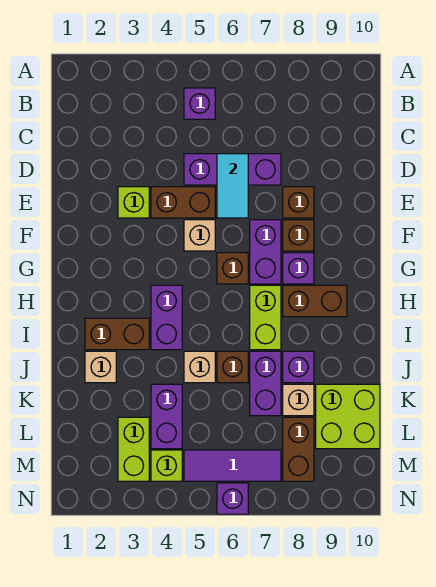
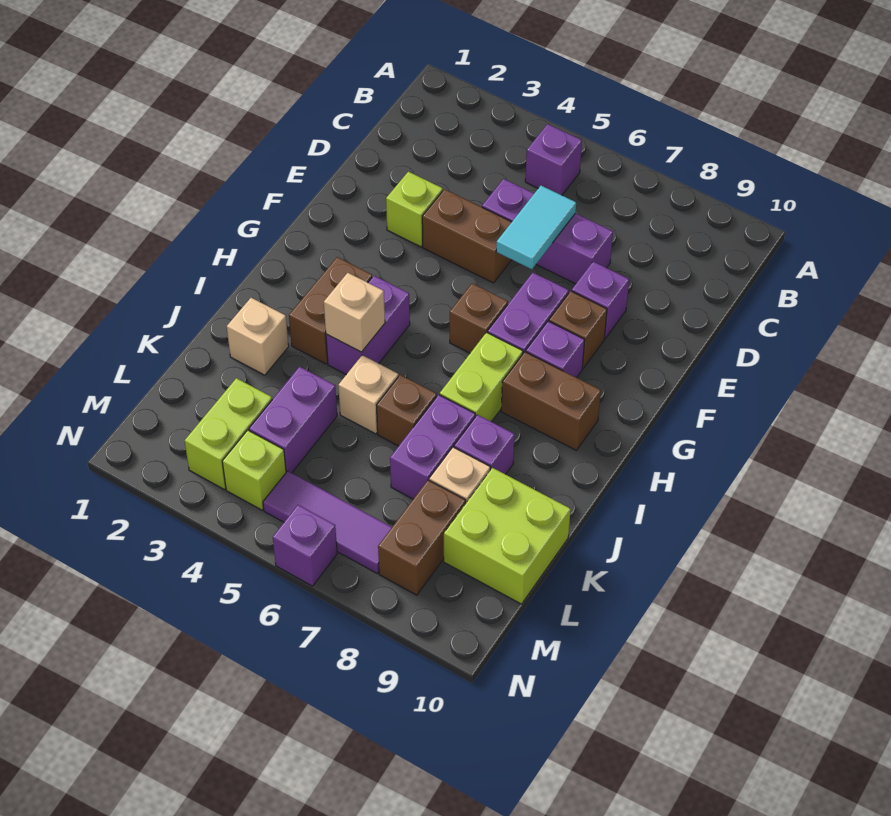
brown 1x1 brick [283,187,314,218] -> purple 1x1 brick [572,262,629,338]
tan 1x1 brick [184,220,215,251] -> tan 1x1 brick moved to [324,273,385,352]
brown 1x2 brick [85,318,149,350] -> brown 1x2 brick turned to [289,257,372,364]

